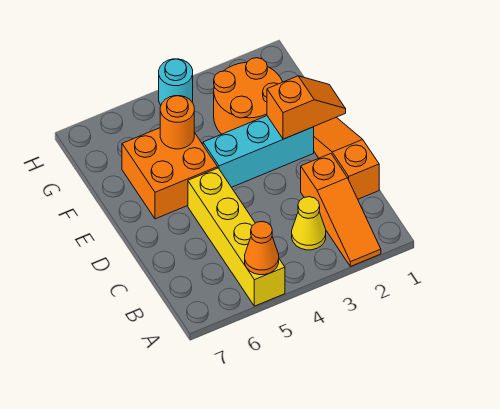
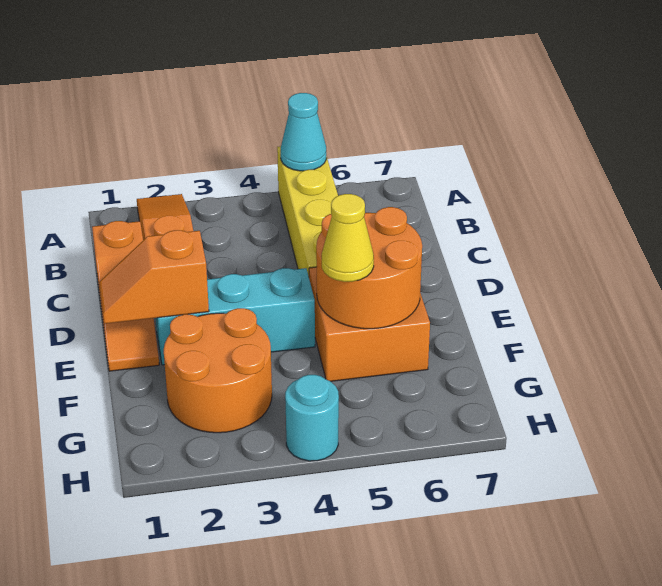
orange 1x1 cone [245,222,279,275] -> cyan 1x1 cone [281,93,326,171]
yellow 1x1 cone [292,197,326,250] -> yellow 1x1 cone moved to [322,194,374,282]
orange 1x1 round brick [160,96,194,149] -> orange 2x2 round brick [316,207,422,329]

